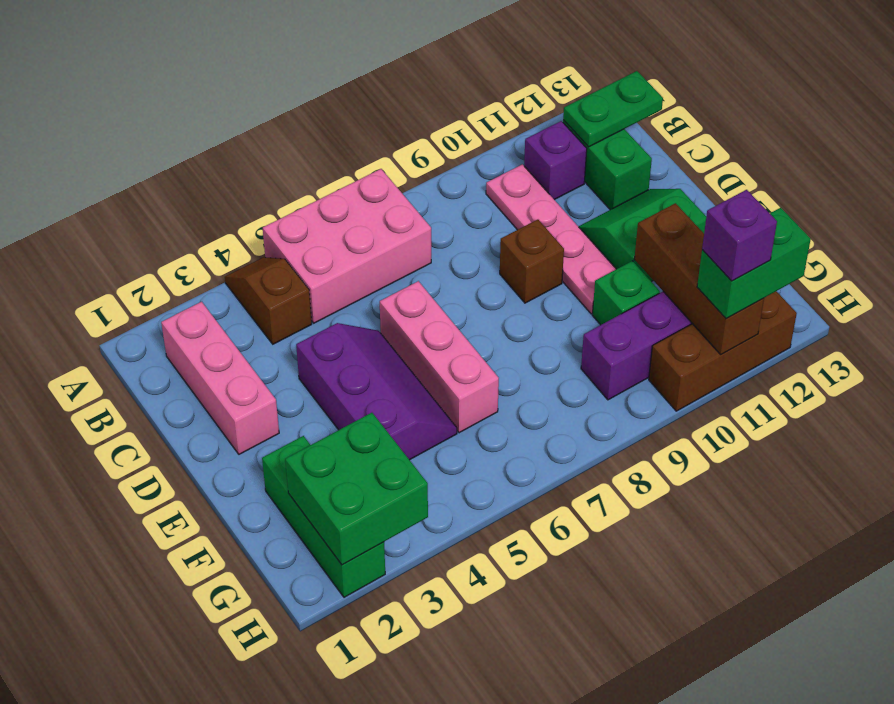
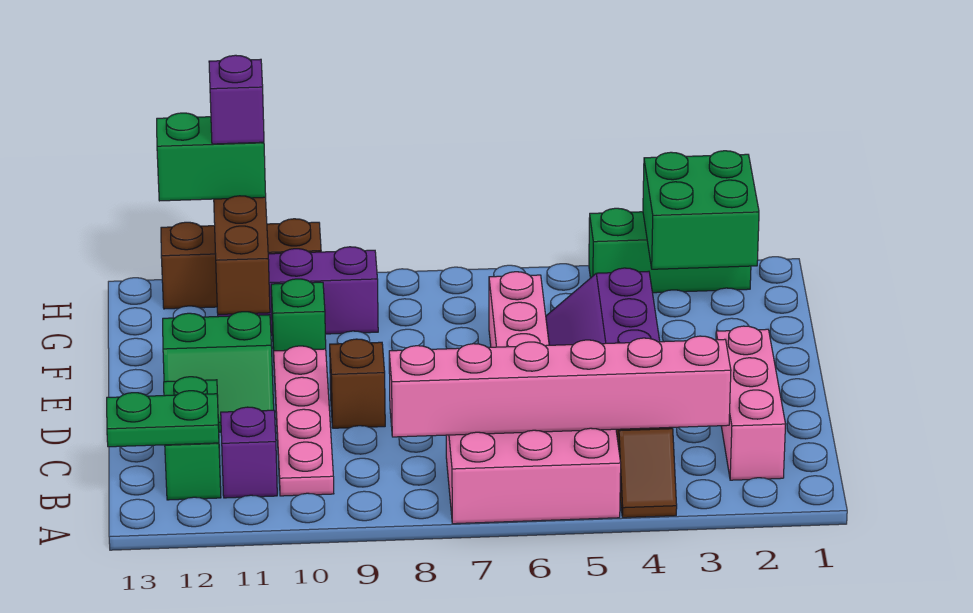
none -> pink 1x6 brick [389,336,731,437]
green 1x3 brick [262,436,385,597] -> green 1x3 brick turned to [589,208,751,293]

